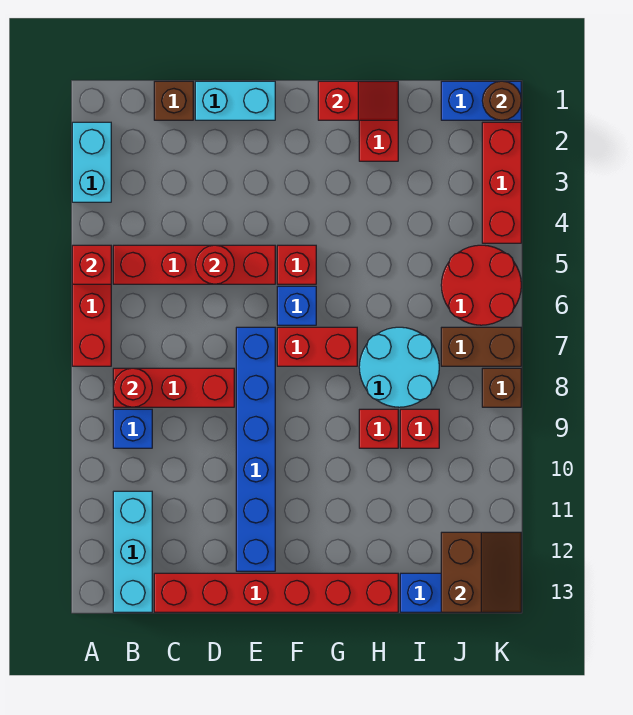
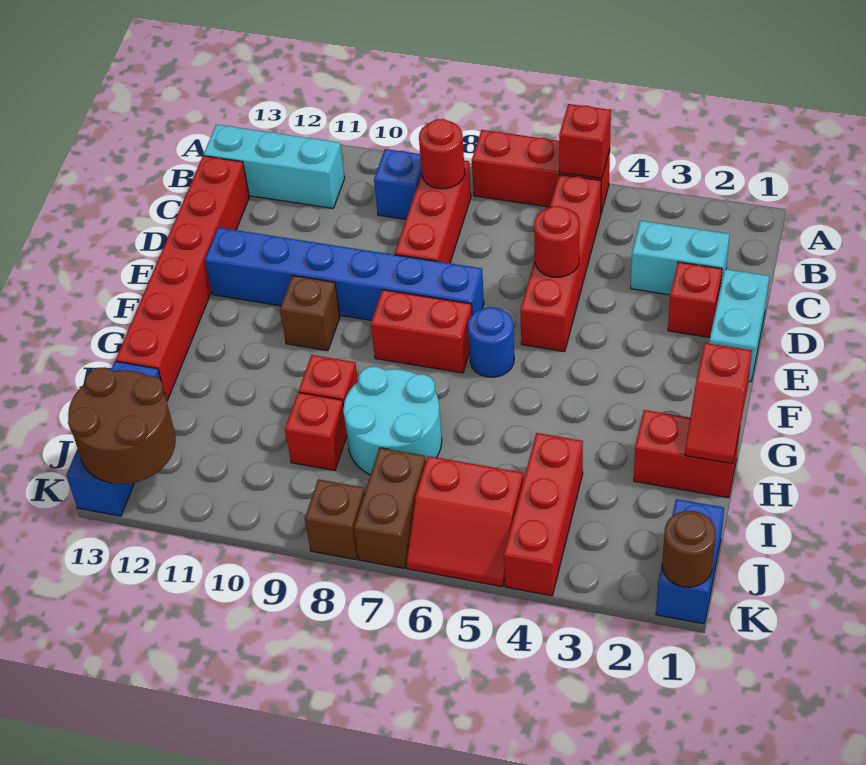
cyan 1x2 brick [72,122,111,202] -> cyan 1x2 brick moved to [631,221,730,295]
brown 1x1 brick [154,81,193,120] -> brown 1x1 brick moved to [280,276,340,351]
red 1x1 brick [277,245,316,284] -> red 1x1 brick moved to [668,262,722,338]
blue 1x1 brick [277,286,316,325] -> blue 1x1 round brick [468,307,514,377]
red 1x2 brick [277,327,357,366] -> red 1x2 brick turned to [371,290,472,373]
red 2x2 round brick [441,245,521,325] -> red 2x2 slope [406,456,523,587]
brown 2x2 slope [441,532,521,612] -> brown 2x2 round brick [68,367,176,484]
red 1x3 brick [482,122,521,243] -> red 1x3 brick turned to [504,433,583,596]

